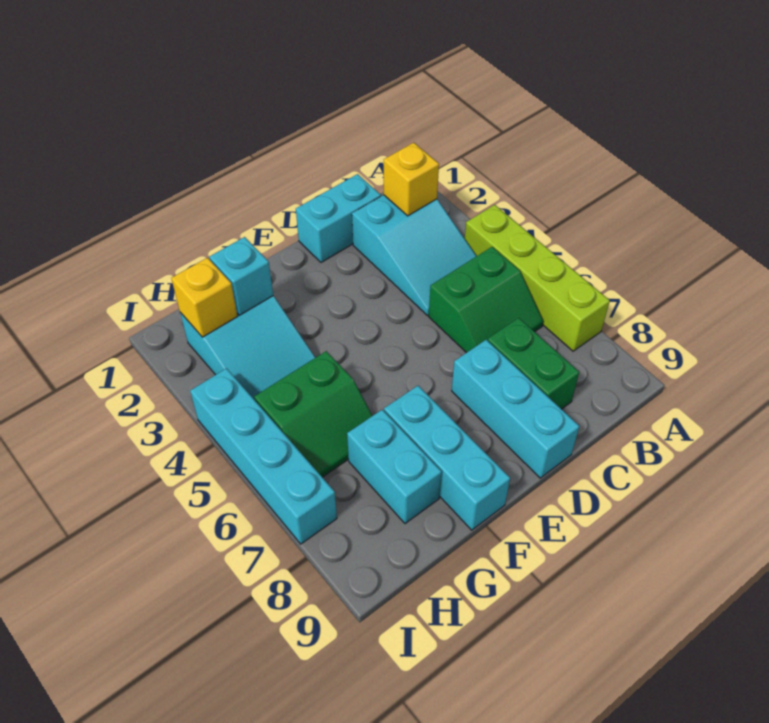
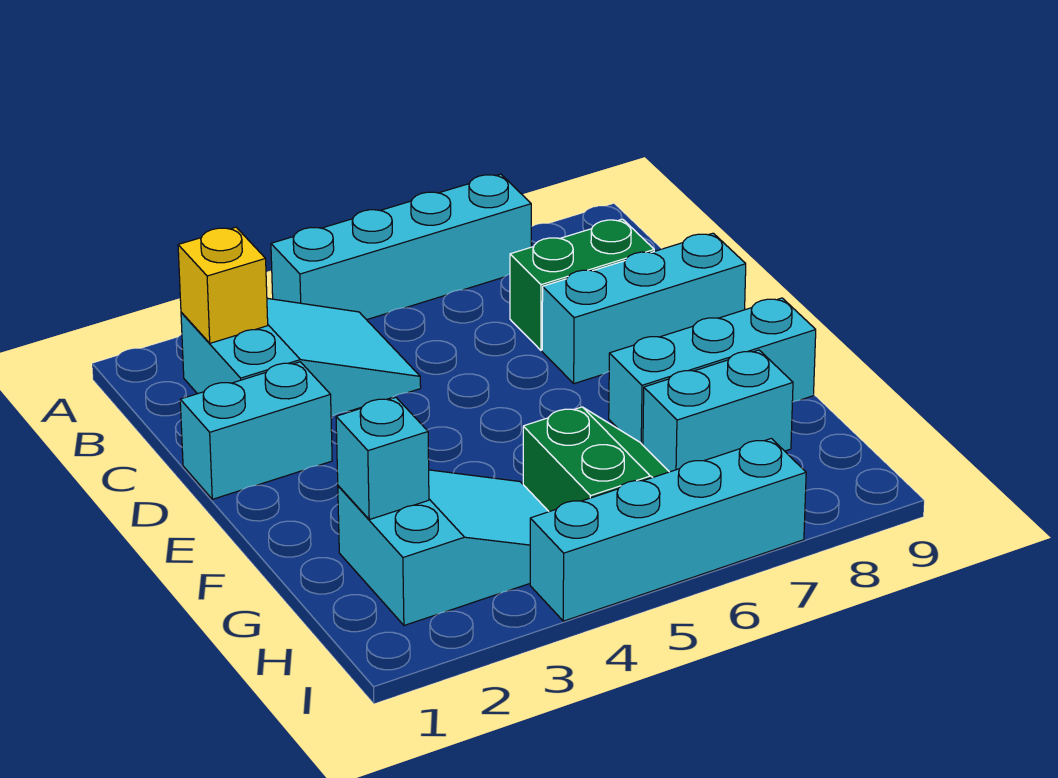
lime 1x4 brick [465,205,610,351] -> cyan 1x4 brick [271,174,531,320]
green 2x2 slope [429,247,543,353] -> none
cyan 1x2 brick [296,174,381,262] -> cyan 1x2 brick turned to [180,362,332,499]
yellow 1x1 brick [171,258,238,337] -> none

